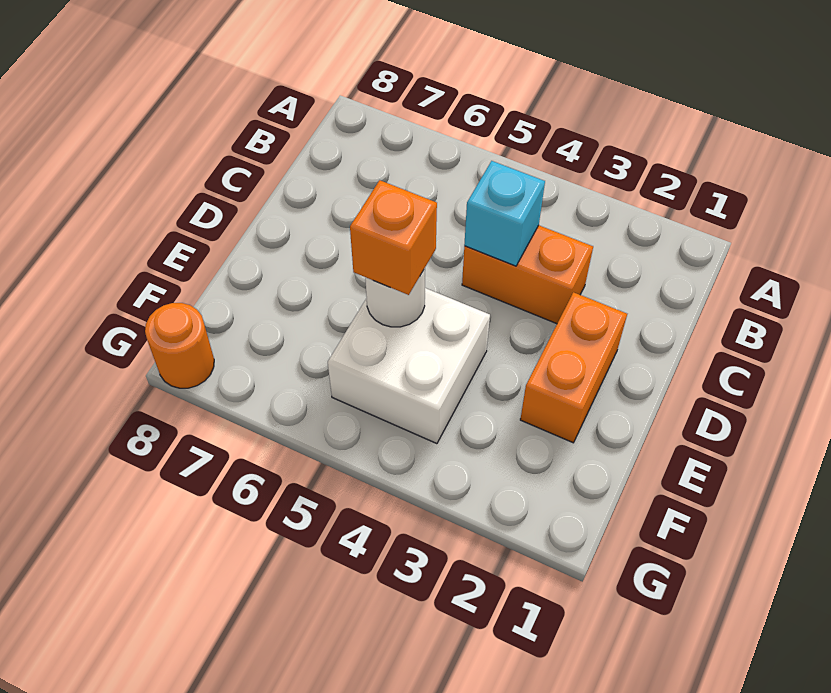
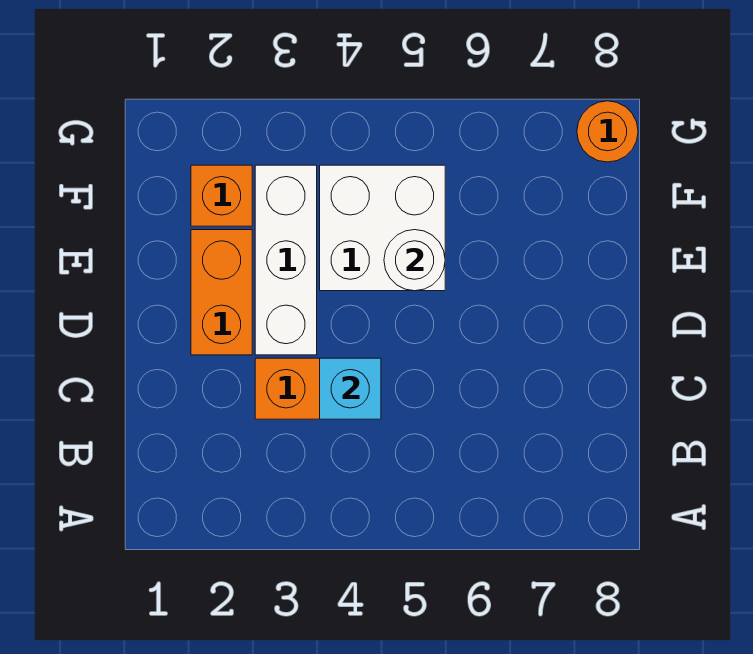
none -> white 1x3 brick [255,165,317,355]
orange 1x1 brick [350,180,437,295] -> orange 1x1 brick moved to [191,165,252,226]

